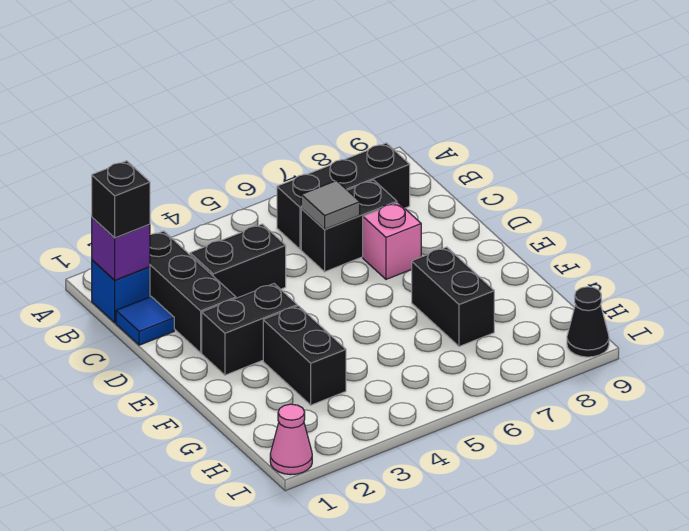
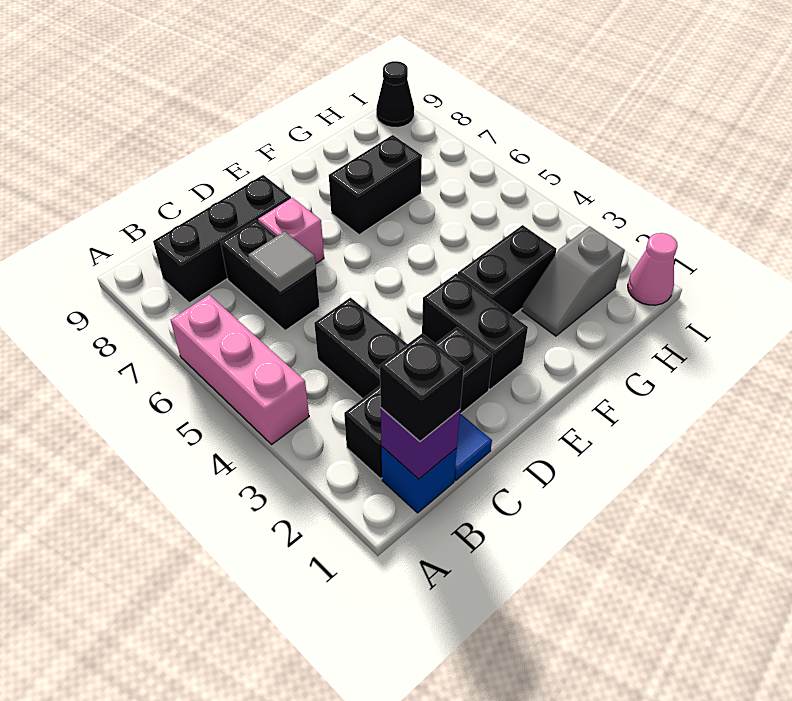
none -> pink 1x3 brick [171,295,309,444]
black 1x3 brick [277,143,410,249] -> black 1x3 brick turned to [153,175,291,303]
none -> grey 1x2 slope [522,226,625,336]

